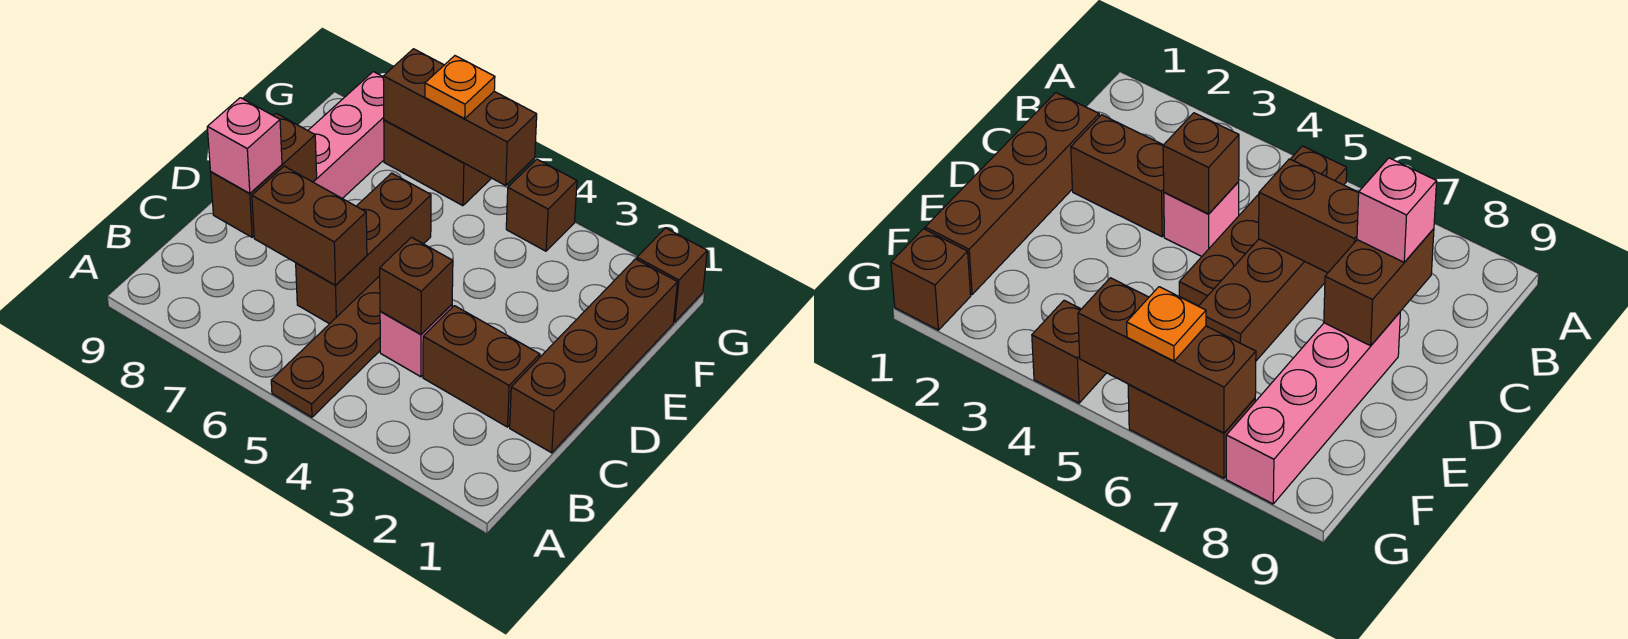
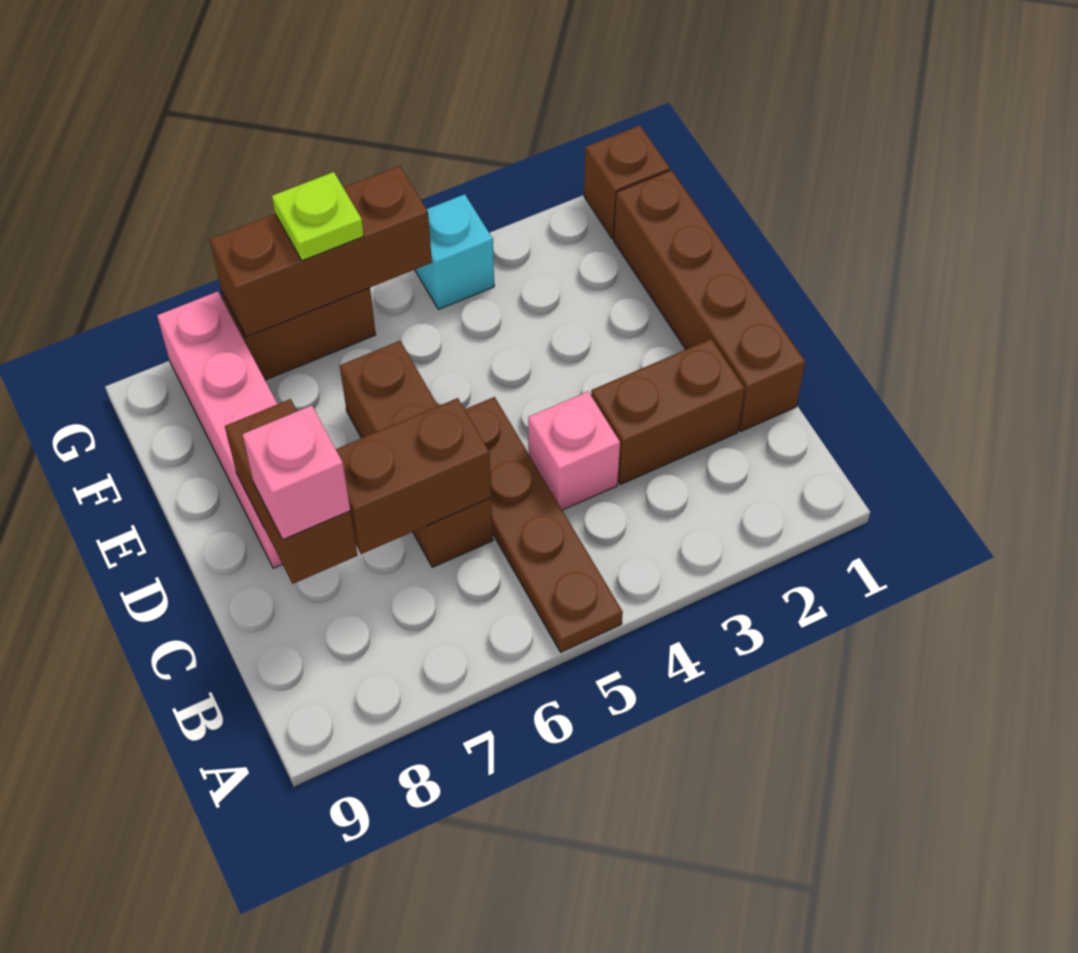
brown 1x1 brick [380,237,453,334] -> none
brown 1x1 brick [506,159,577,251] -> cyan 1x1 brick [415,194,494,309]
orange 1x1 plate [425,56,495,119] -> lime 1x1 plate [272,172,364,261]

